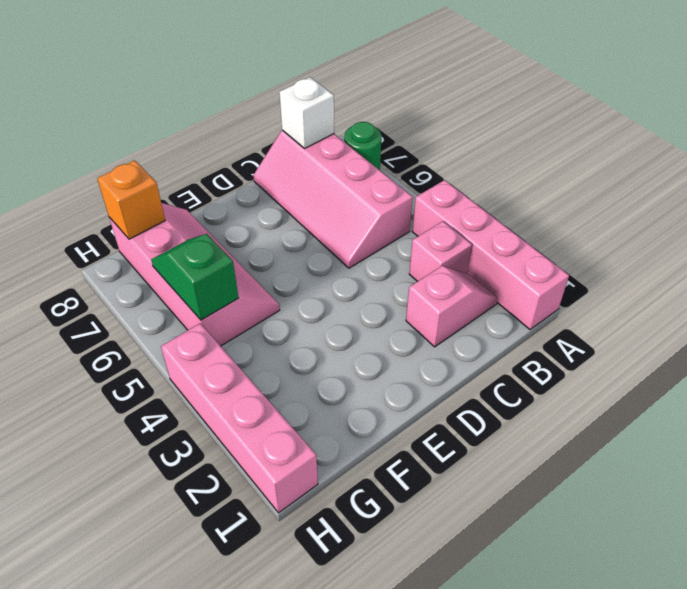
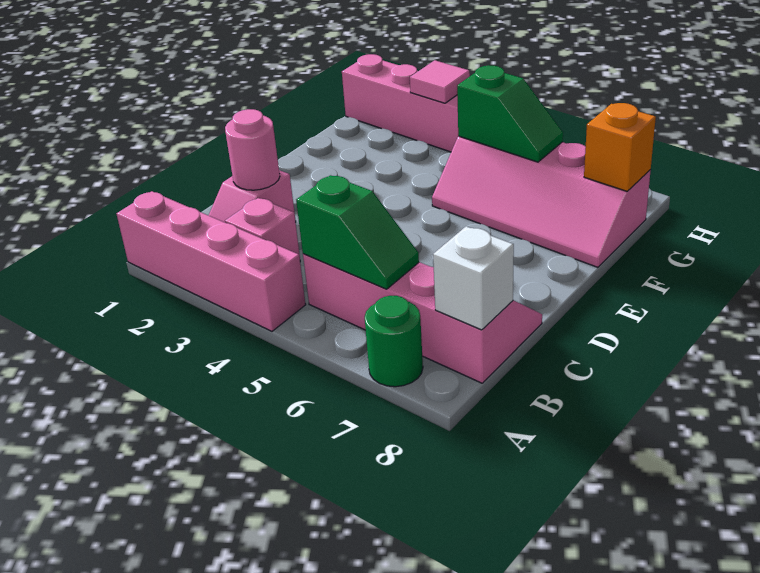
none -> green 1x2 slope [296,175,419,289]
none -> pink 1x1 round brick [225,109,280,190]
none -> pink 1x1 tile [410,60,470,103]

